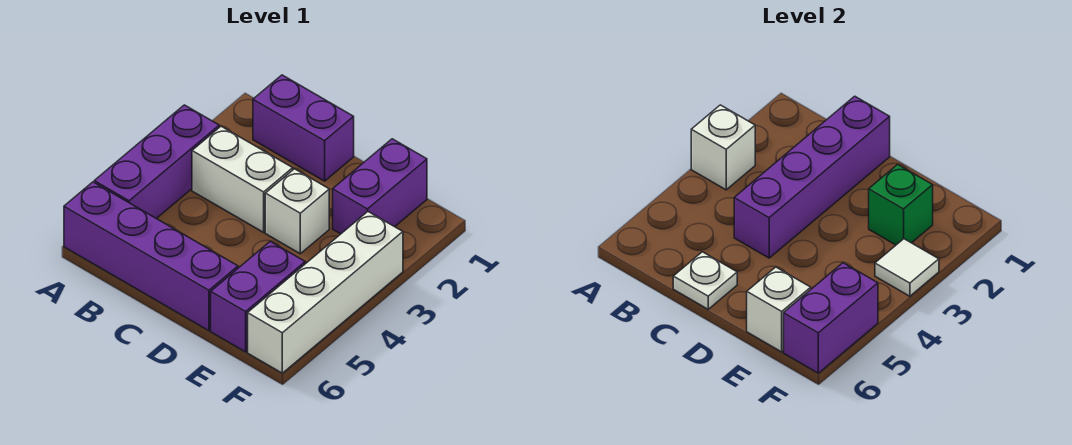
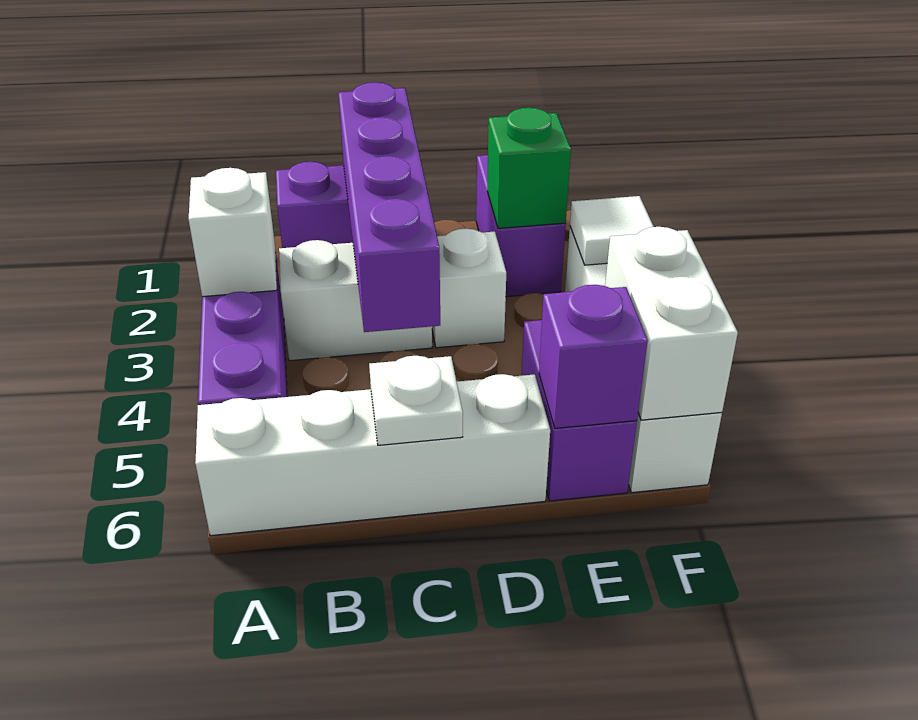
purple 1x4 brick [64,182,238,331] -> white 1x4 brick [195,374,550,536]
white 1x1 brick [747,267,811,352] -> purple 1x1 brick [539,285,648,428]
purple 1x2 brick [784,263,878,373] -> white 1x2 brick [605,227,738,420]

